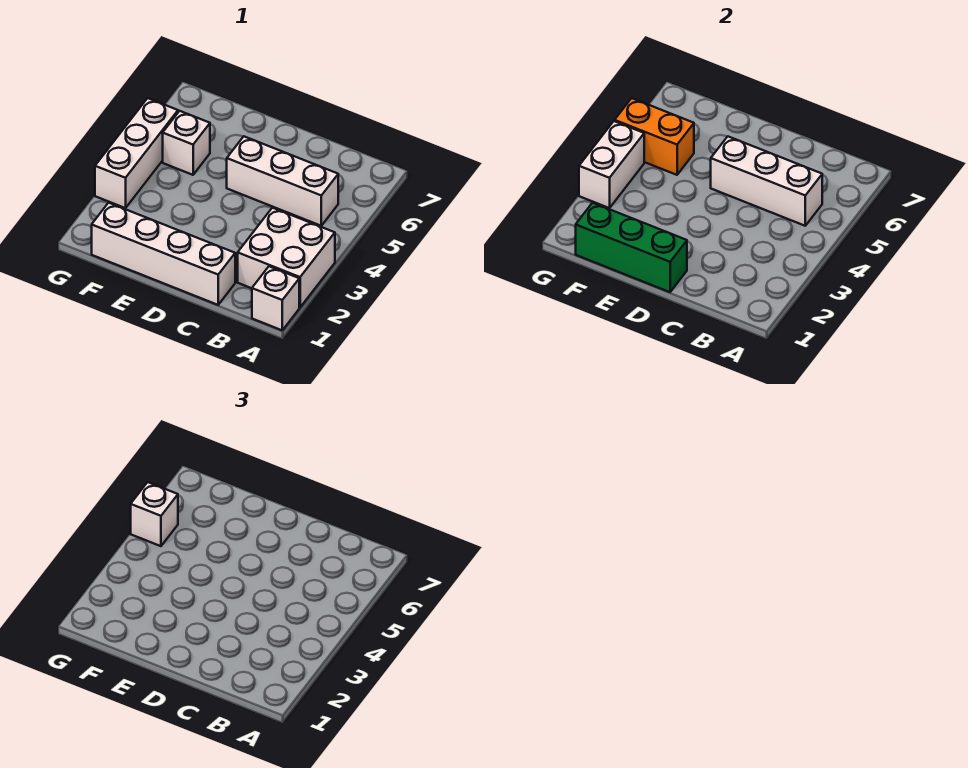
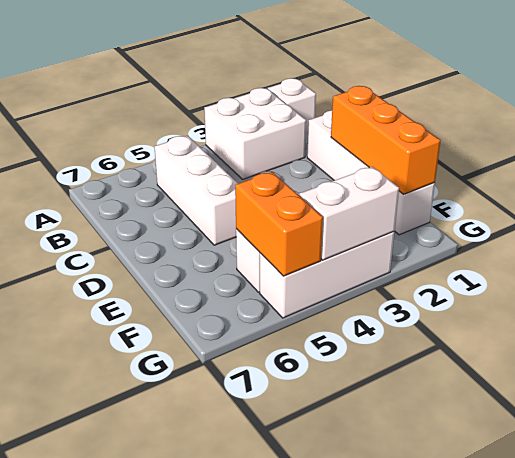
white 1x3 brick [711,137,822,226] -> none
green 1x3 brick [576,203,687,292] -> orange 1x3 brick [331,86,441,195]
white 1x1 brick [131,482,178,546] -> none

